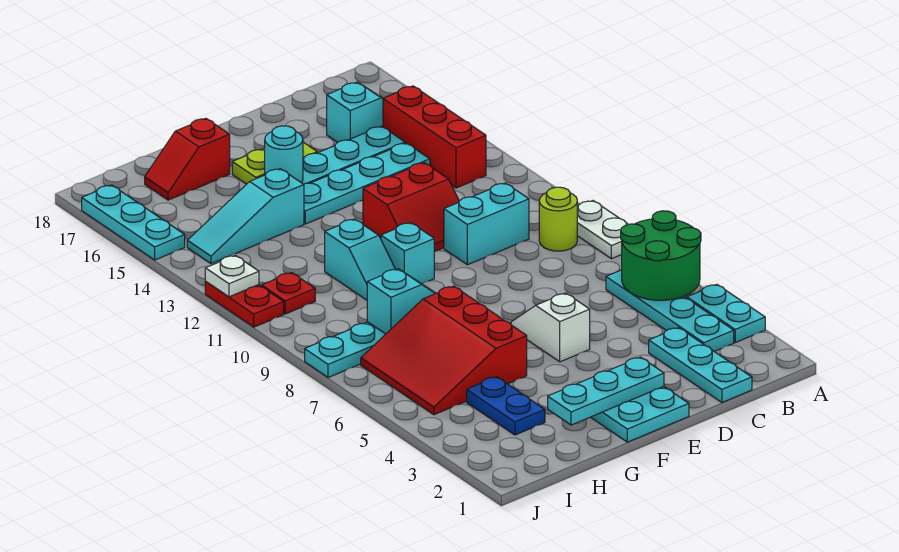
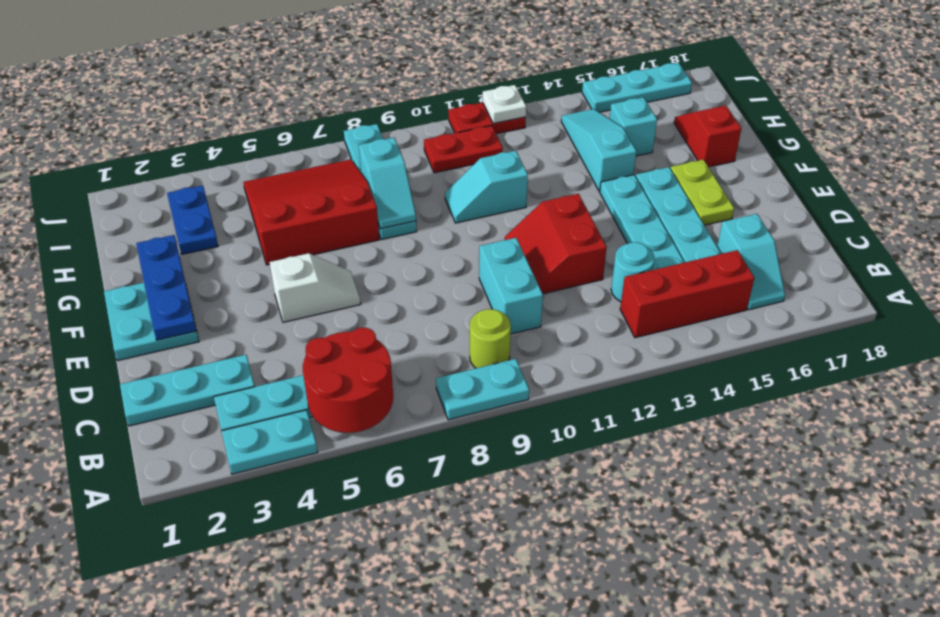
green 2x2 round brick [621,211,701,300] -> red 2x2 round brick [303,328,393,433]
white 1x2 plate [577,201,628,259] -> cyan 1x2 plate [436,359,529,420]
cyan 1x3 plate [548,357,664,425] -> blue 1x3 plate [136,235,196,340]
cyan 1x1 brick [381,223,434,284] -> cyan 1x1 brick moved to [609,97,657,156]
cyan 1x1 round brick [265,126,303,183] -> cyan 1x1 round brick moved to [611,242,654,302]
blue 1x2 plate [467,377,545,435] -> blue 1x2 plate turned to [167,185,218,255]
red 1x1 plate [262,273,315,314] -> red 1x2 plate [424,126,503,173]

